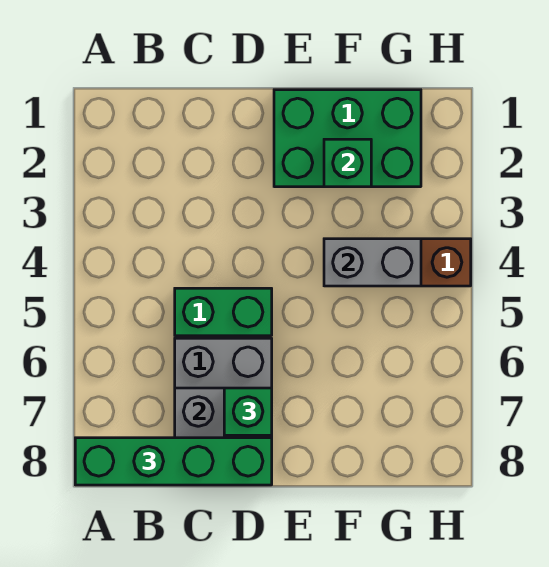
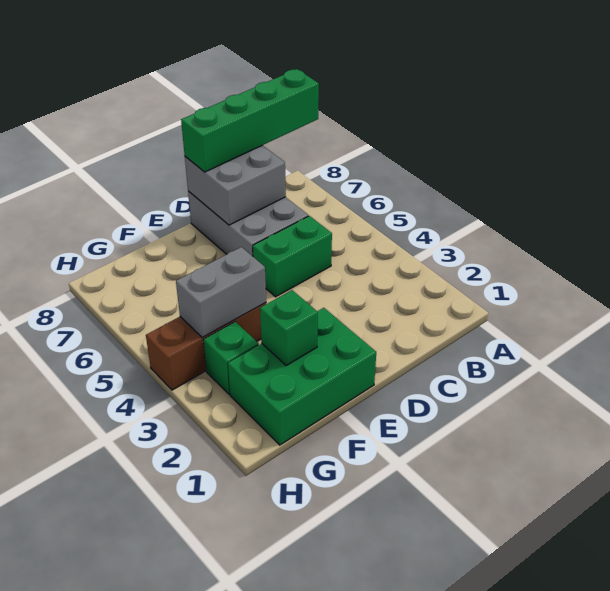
green 1x1 brick [224,388,272,435] -> green 1x1 brick moved to [203,322,259,395]

